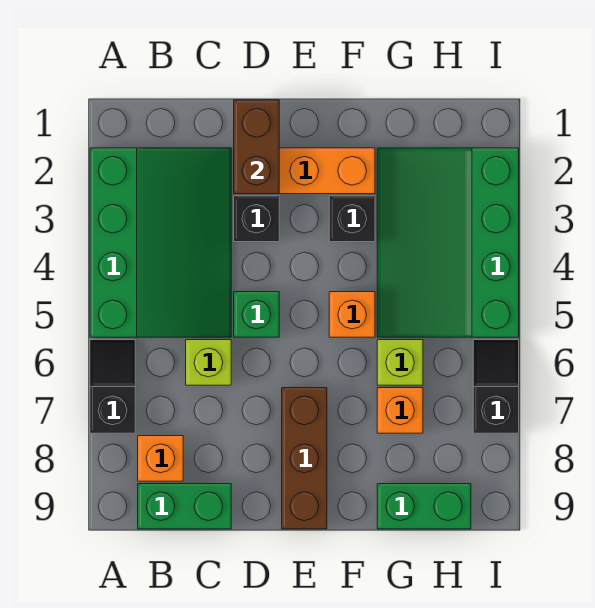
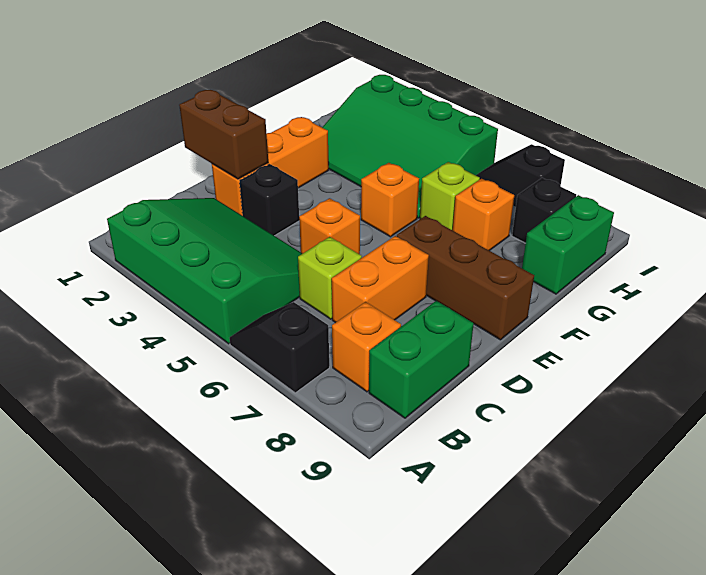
none -> orange 1x2 brick [332,236,429,323]
green 1x1 brick [234,292,279,337] -> orange 1x1 brick [299,198,360,254]
black 1x1 brick [329,196,375,242] -> black 1x1 brick moved to [512,178,576,243]

